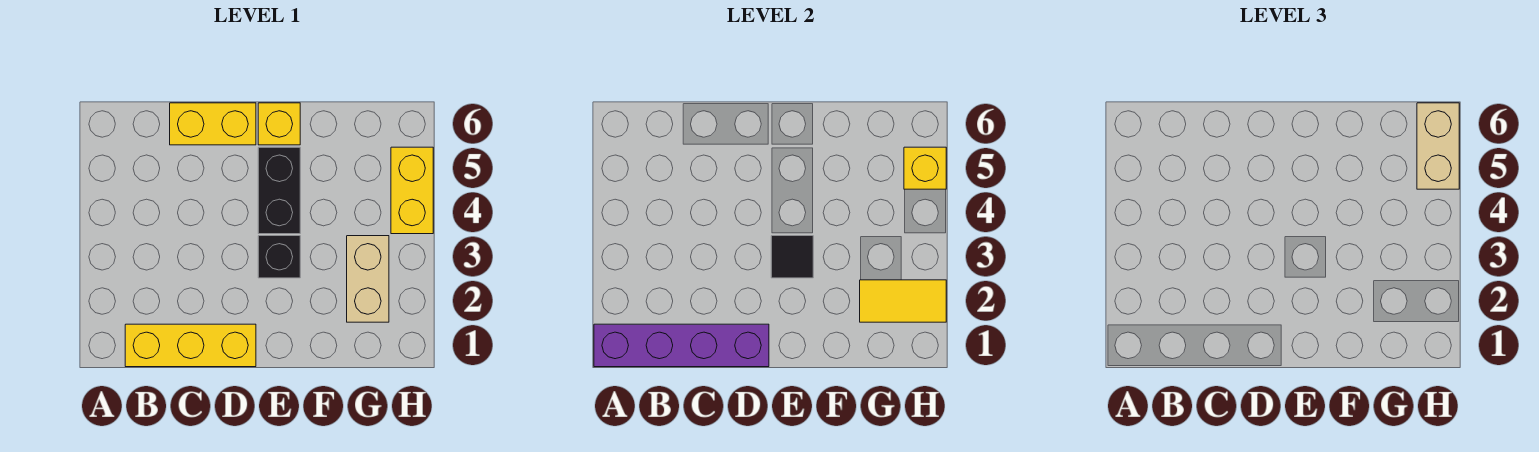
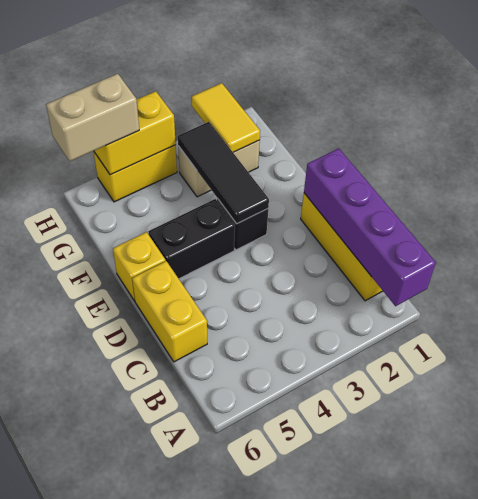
black 1x1 tile [771,236,813,278] -> black 1x3 tile [178,122,269,224]
yellow 1x1 brick [904,147,946,189] -> yellow 1x2 brick [94,91,176,175]

